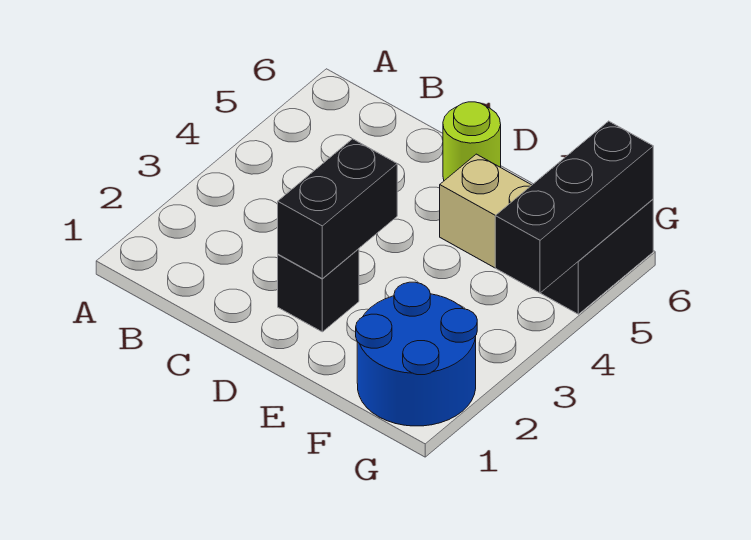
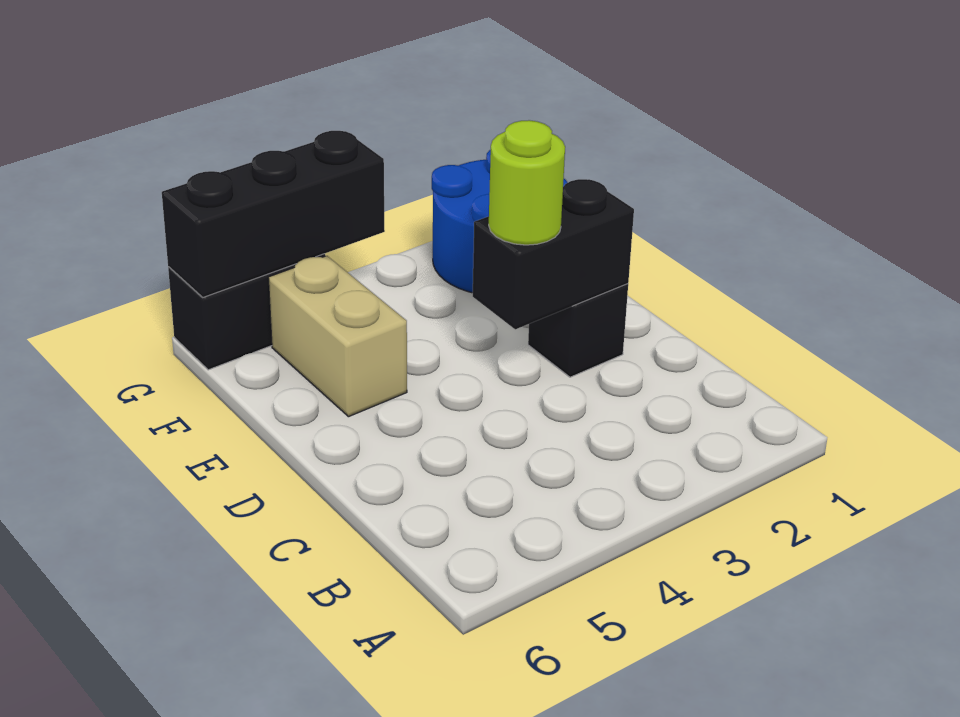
lime 1x1 round brick [443,102,501,181] -> lime 1x1 round brick moved to [489,120,565,245]

